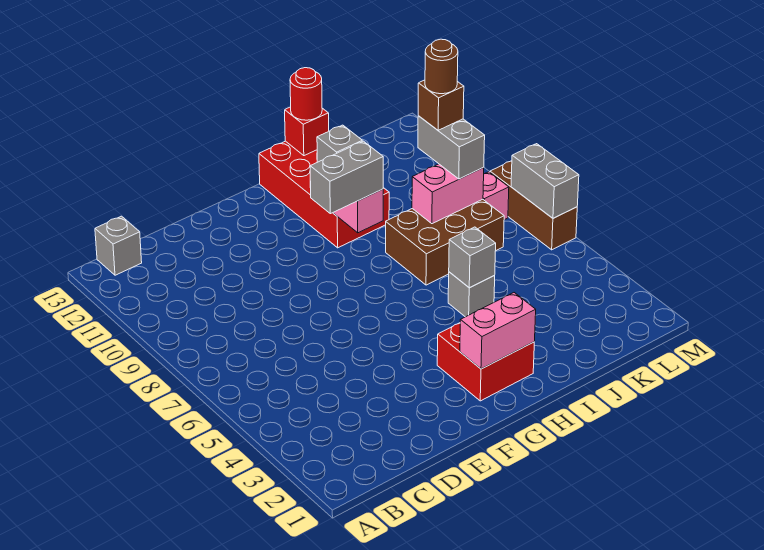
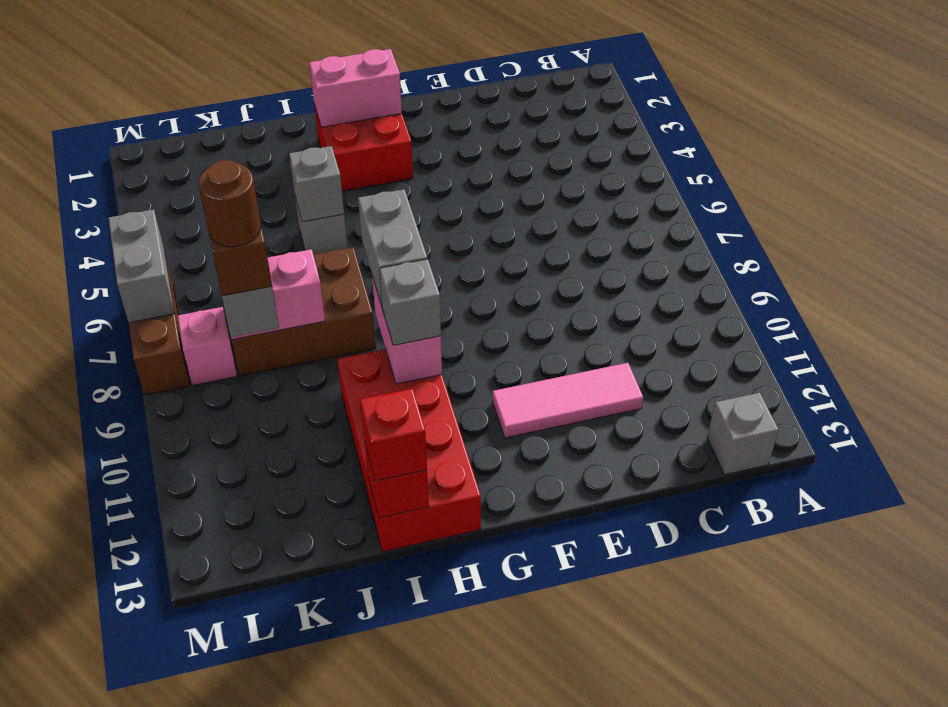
none -> pink 1x3 tile [493,363,643,438]
grey 1x2 brick [310,141,383,214] -> grey 1x2 brick turned to [358,189,427,306]
red 1x1 round brick [290,68,322,120] -> red 1x1 brick [360,389,427,481]

